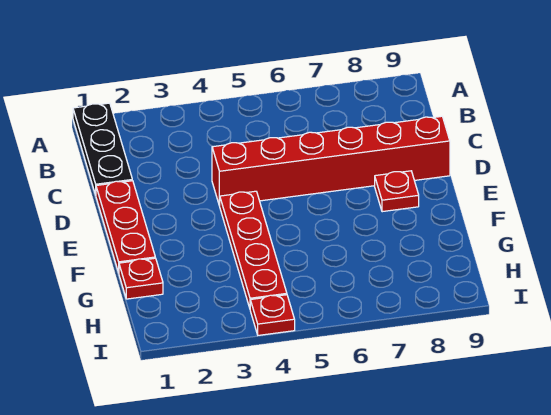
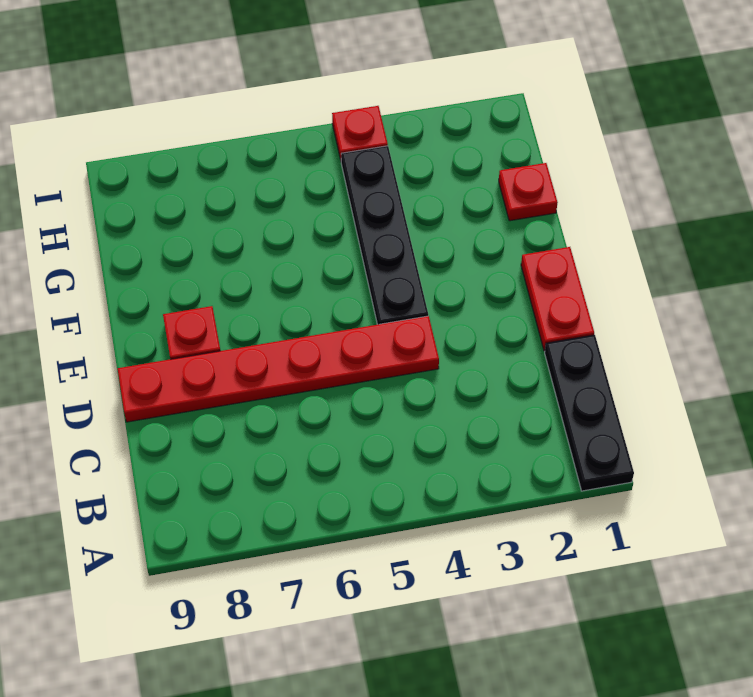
red 1x3 plate [96,181,155,273] -> red 1x2 plate [521,247,594,351]
red 1x6 brick [212,116,450,206] -> red 1x6 plate [118,316,439,422]
red 1x4 plate [220,191,287,308] -> black 1x4 plate [341,146,428,325]

